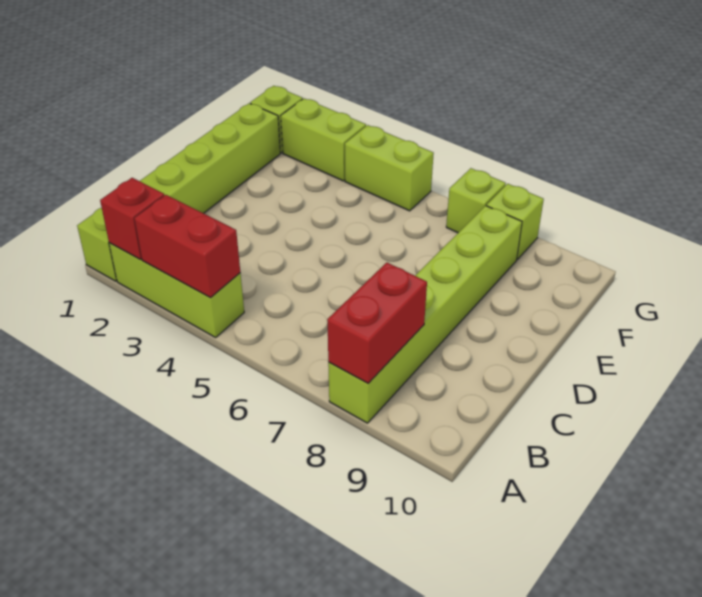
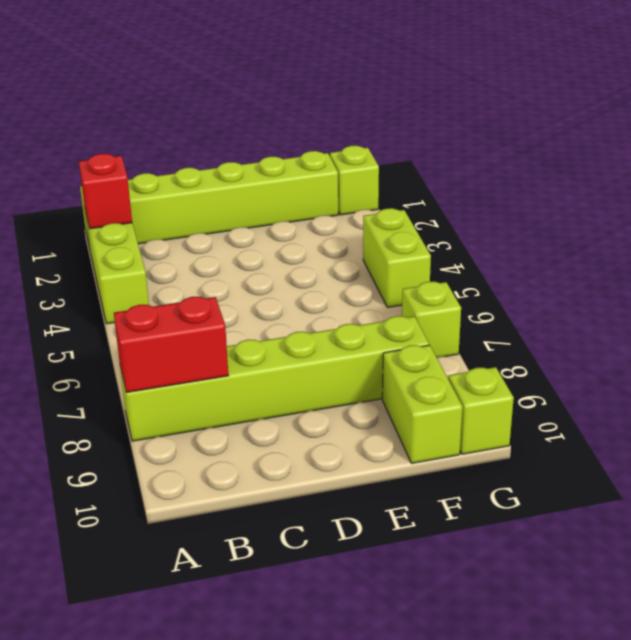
red 1x2 brick [134,195,240,298] -> none
lime 1x2 brick [281,98,366,181] -> lime 1x2 brick moved to [382,345,462,463]
lime 1x1 brick [486,184,544,260] -> lime 1x1 brick moved to [448,367,514,454]

